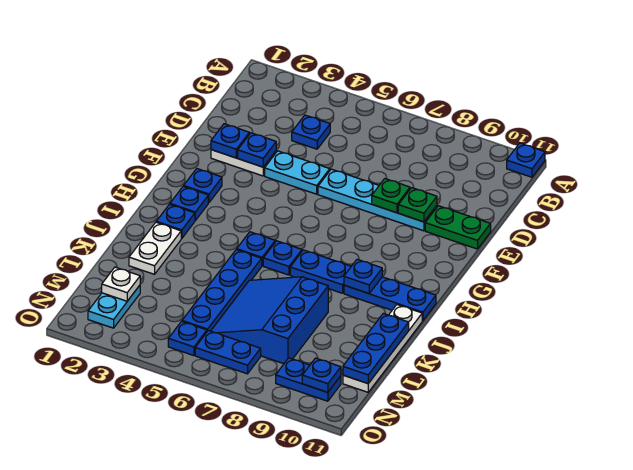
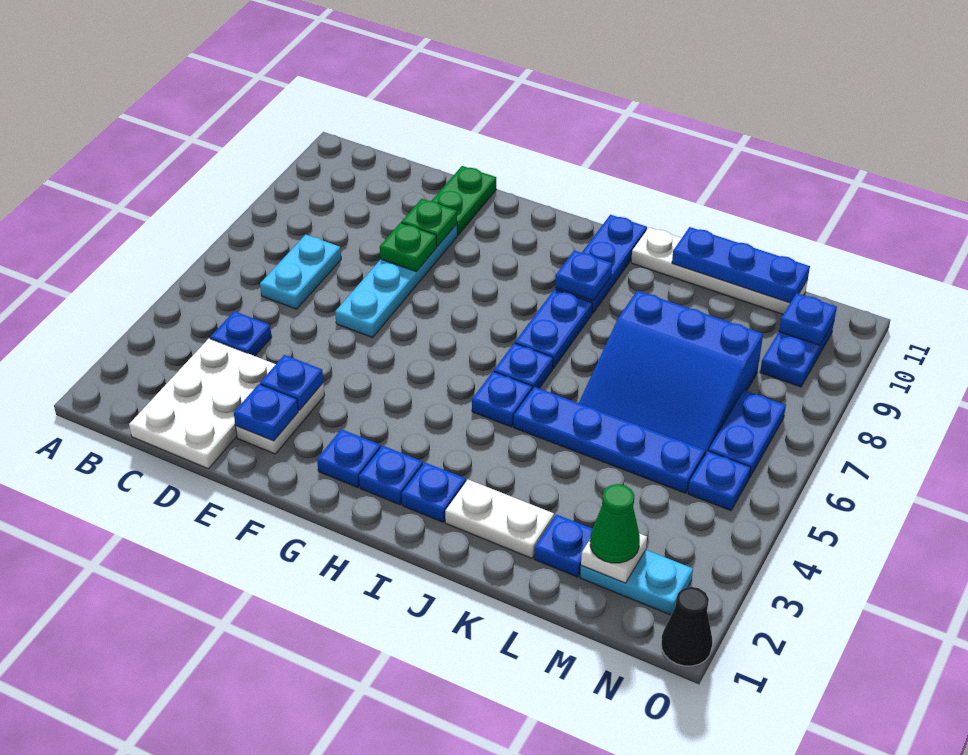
blue 1x1 plate [507,143,545,177] -> blue 1x1 plate moved to [534,514,593,577]
none -> white 2x3 plate [129,339,276,469]
cyan 1x2 plate [265,151,330,194] -> cyan 1x2 plate moved to [260,234,341,309]
none -> green 1x1 cone [590,484,640,563]
none -> black 1x1 cone [661,587,713,666]

